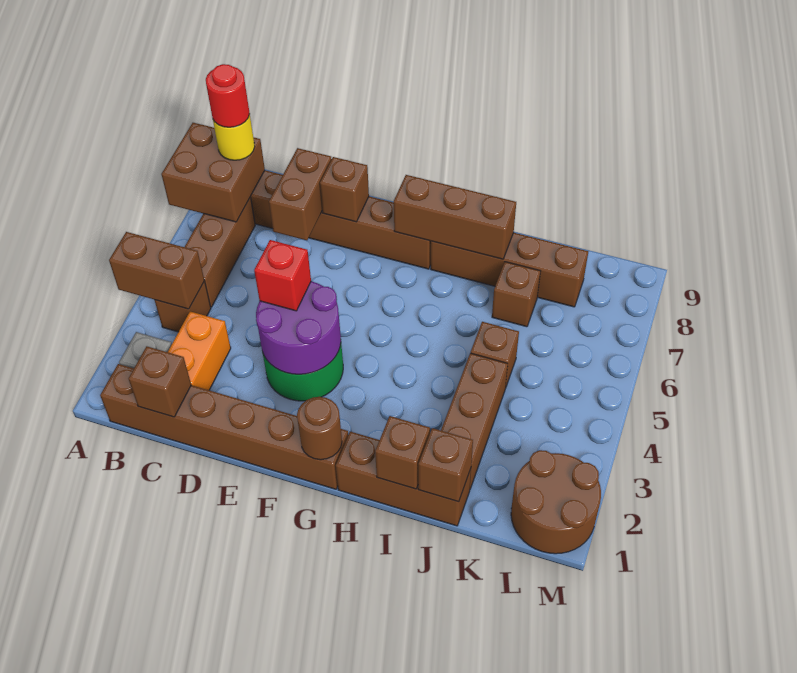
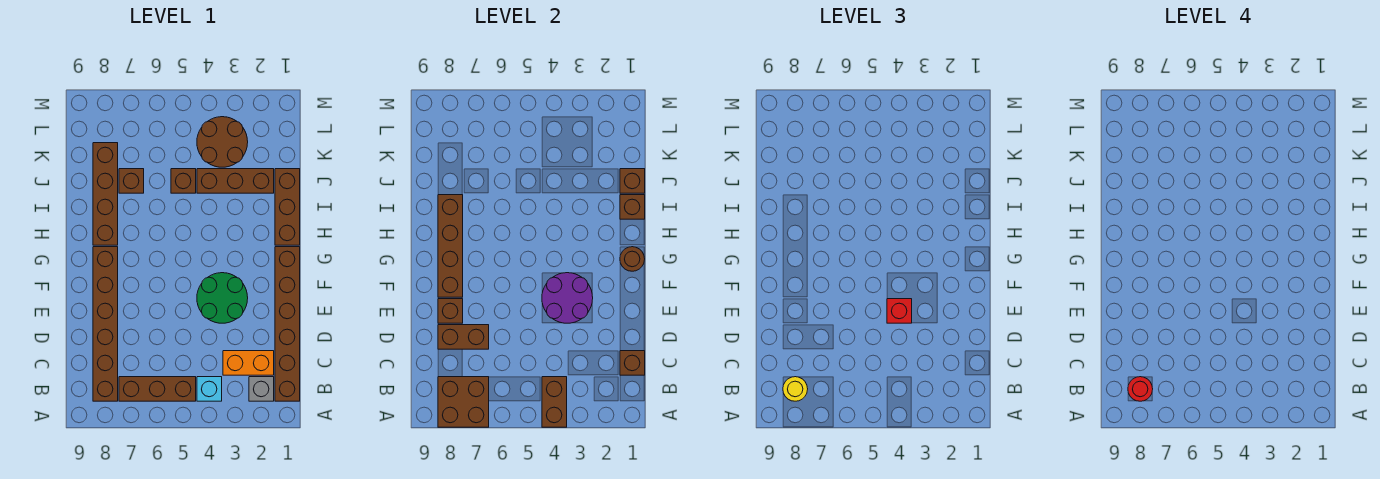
brown 1x1 brick [155,281,211,332] -> cyan 1x1 brick [197,377,222,401]
brown 1x3 brick [394,175,516,259] -> brown 1x4 brick [438,195,463,297]
brown 2x2 round brick [511,450,601,554] -> brown 2x2 round brick moved to [197,117,248,167]

